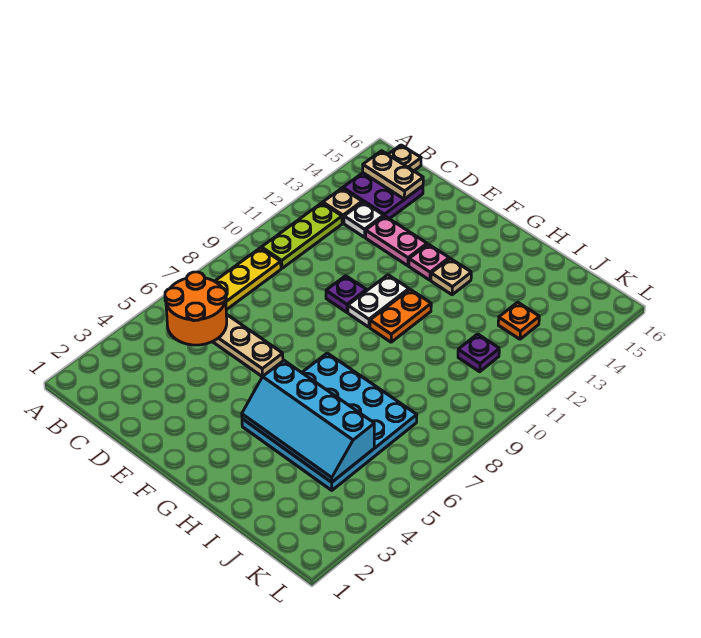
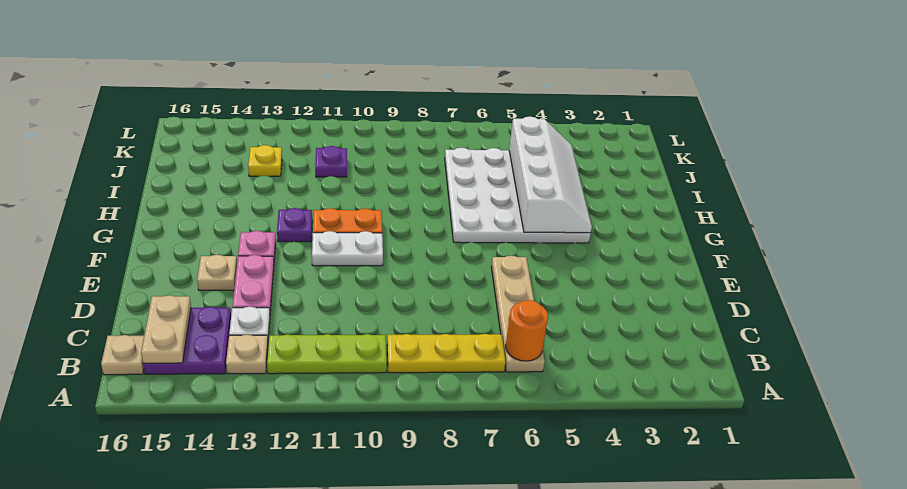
orange 2x2 round brick [165,272,227,345] -> orange 1x1 round brick [506,300,548,361]
purple 1x1 plate [326,276,366,312] -> purple 1x1 plate moved to [277,208,312,242]
cyan 4x4 plate [242,353,417,490] -> white 4x4 plate [445,148,591,243]
cyan 2x4 slope [242,361,374,482] -> white 2x4 slope [509,117,592,233]
tan 1x1 plate [431,258,471,295] -> tan 1x1 plate moved to [197,255,237,290]
orange 1x1 plate [498,302,539,339] -> yellow 1x1 plate [248,145,282,176]

